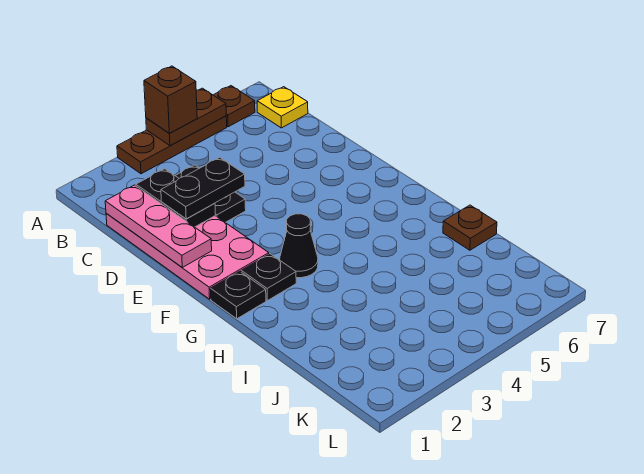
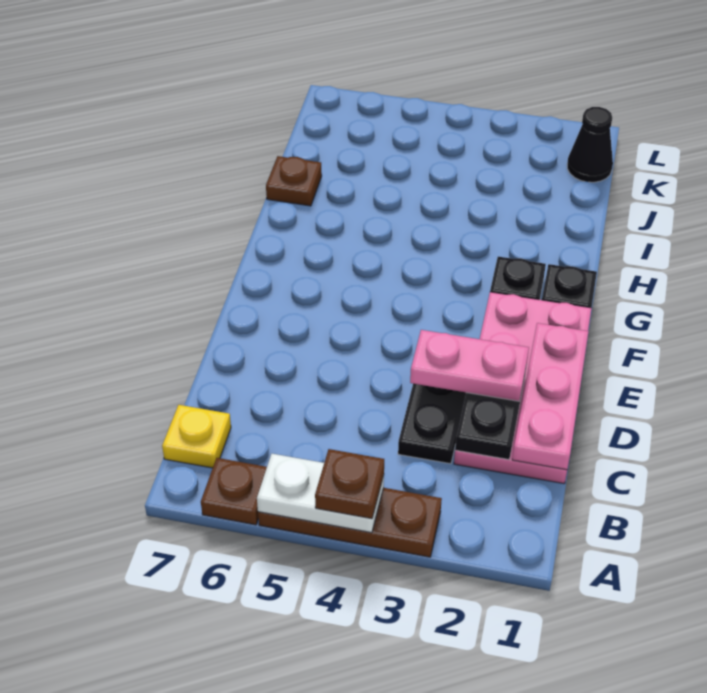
brown 1x2 plate [146,88,226,146] -> white 1x2 plate [257,454,384,533]
brown 1x1 brick [144,66,197,133] -> brown 1x1 plate [315,449,384,519]
black 1x2 plate [161,157,245,219] -> pink 1x2 plate [410,330,529,401]
black 1x1 cone [280,214,318,278] -> black 1x1 cone moved to [567,107,613,182]

